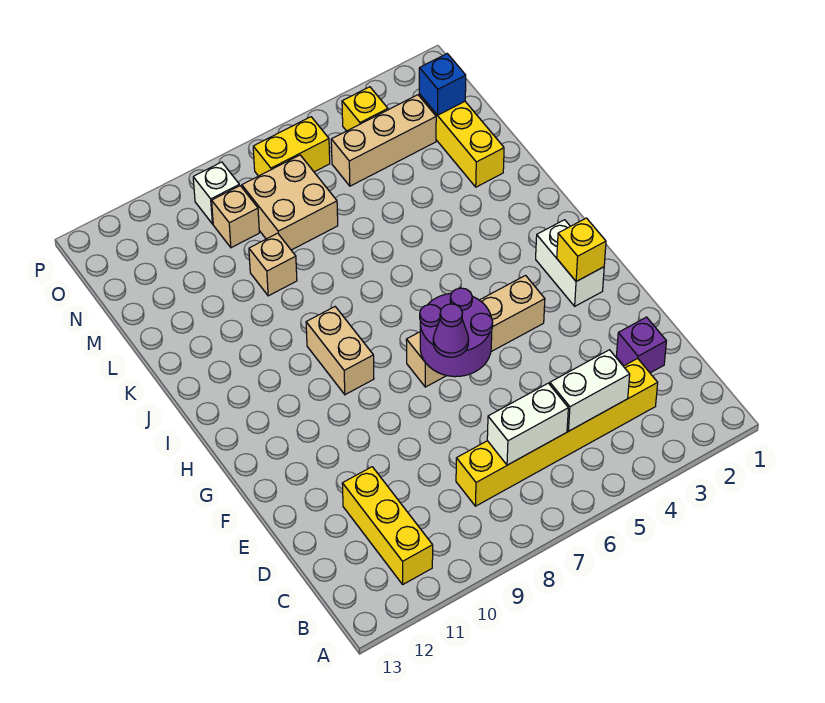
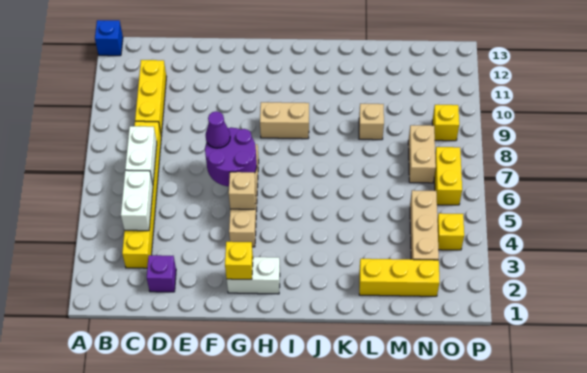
yellow 1x3 brick [342,467,433,584] -> yellow 1x3 brick turned to [135,60,166,136]
tan 2x2 brick [242,155,338,250] -> tan 1x2 brick [408,125,436,183]
blue 1x1 brick [419,54,466,115] -> blue 1x1 brick moved to [95,20,123,56]
tan 1x1 brick [212,186,259,248] -> tan 1x1 brick moved to [229,172,256,209]
white 1x1 brick [193,162,239,224] -> yellow 1x1 brick [432,105,459,141]

